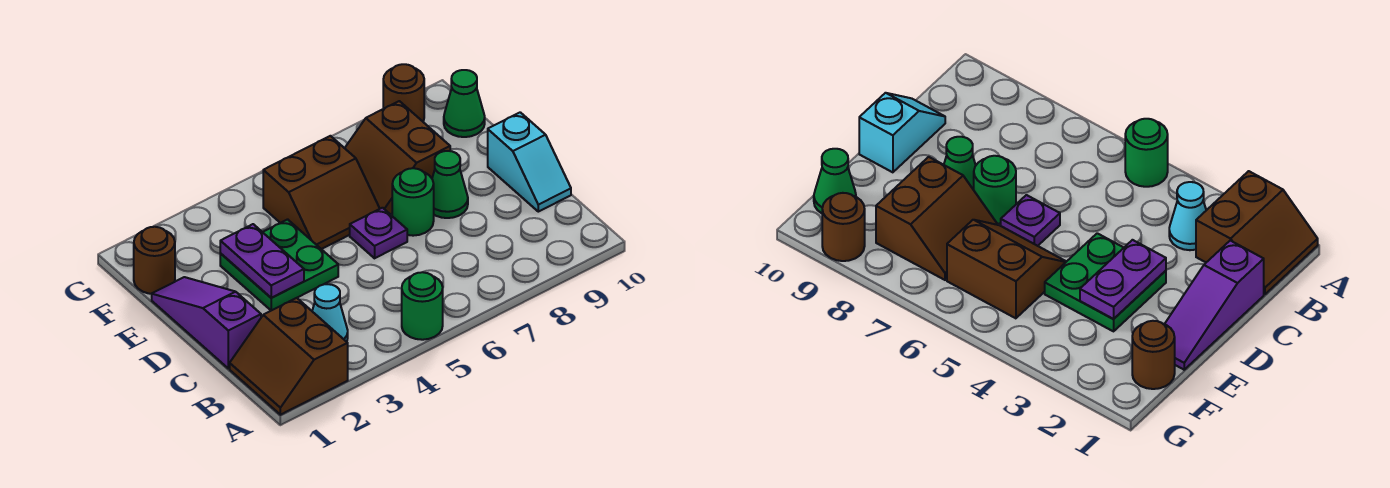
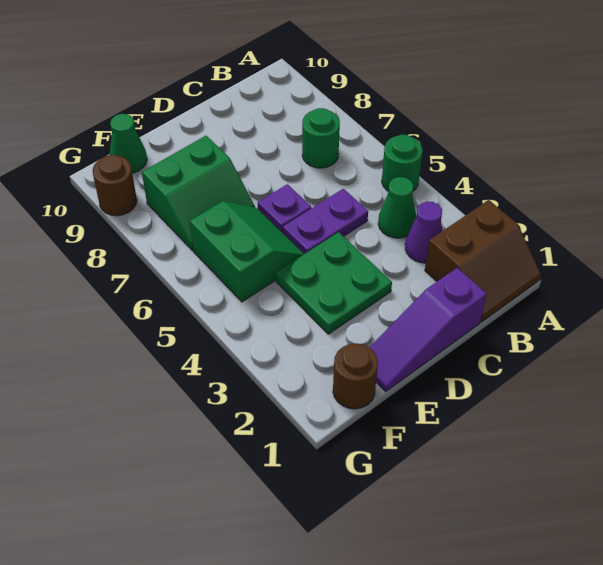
cyan 1x1 cone [312,284,348,342] -> purple 1x1 cone [405,201,443,263]
cyan 1x2 slope [488,112,571,212] -> none
purple 1x2 plate [220,224,304,298] -> purple 1x2 plate moved to [283,189,368,254]
green 1x1 round brick [392,168,434,236] -> green 1x1 round brick moved to [302,108,340,168]
green 1x1 cone [432,151,468,218] -> green 1x1 cone moved to [378,177,417,238]
brown 2x2 slope [263,136,380,249] -> green 2x2 slope [190,201,304,302]
brown 2x2 slope [345,101,450,214] -> green 2x2 slope [142,136,255,250]

